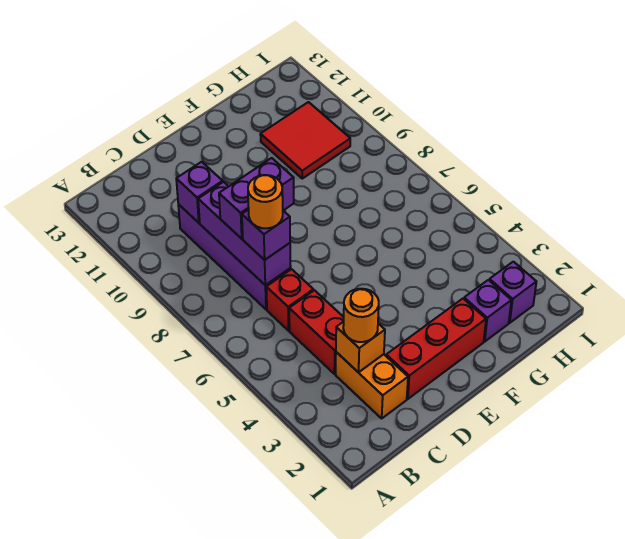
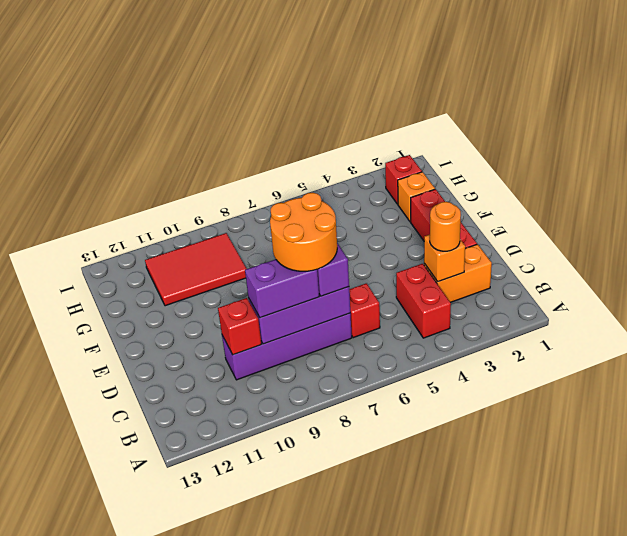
red 1x2 brick [289,290,344,374] -> red 1x2 brick turned to [396,264,451,338]
orange 1x1 round brick [248,175,283,228] -> orange 2x2 round brick [270,193,337,271]
purple 1x2 brick [219,158,294,239] -> purple 1x2 brick turned to [245,259,319,318]
purple 1x1 brick [176,162,223,223] -> red 1x1 brick [218,298,262,355]
purple 1x1 brick [464,280,511,341] -> orange 1x1 brick [398,172,435,222]
red 2x2 tile [260,102,350,179] -> red 2x3 tile [145,233,247,306]
purple 1x1 brick [489,262,536,323] -> red 1x1 brick [385,155,422,204]

